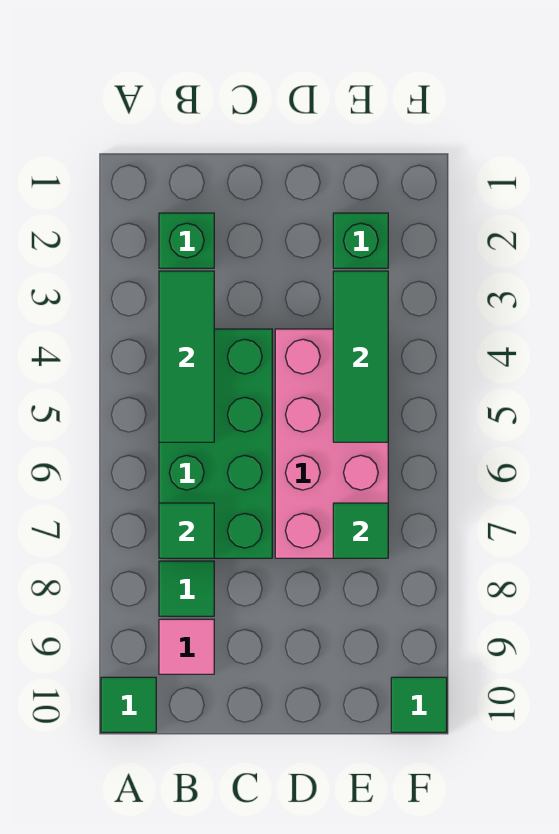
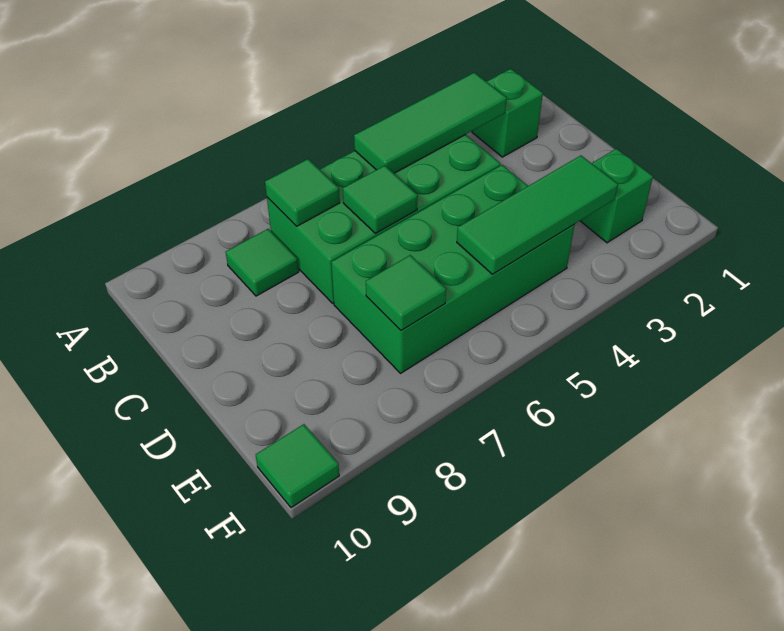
green 1x1 tile [101,677,156,732] -> green 1x1 tile moved to [343,166,418,233]
pink 1x1 tile [159,619,214,674] -> none
pink 2x4 brick [275,329,388,558] -> green 2x4 brick [331,165,575,373]

